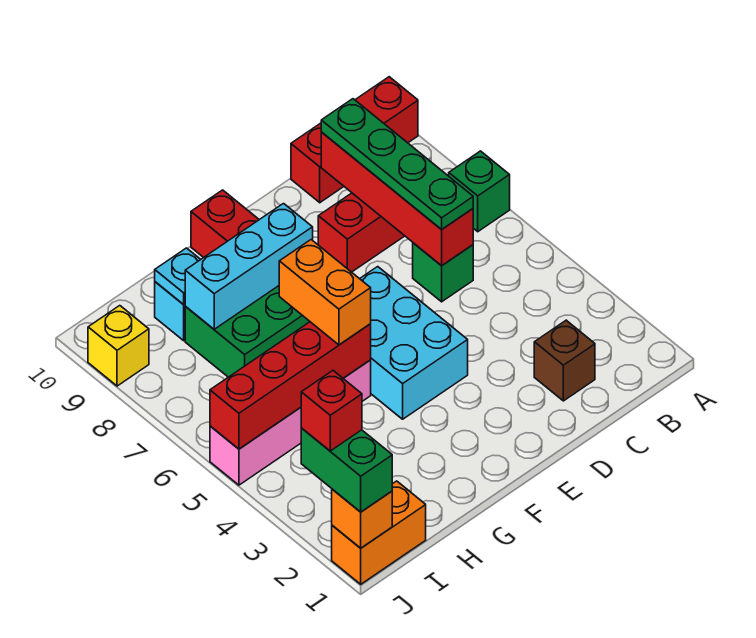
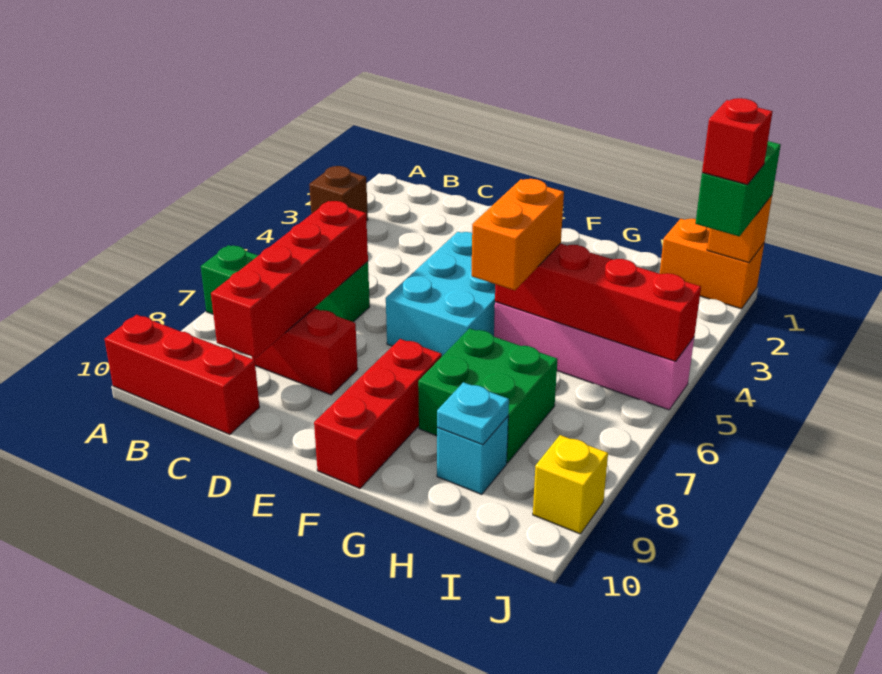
brown 1x1 brick [534,320,595,401] -> brown 1x1 brick moved to [309,166,368,220]
green 1x4 plate [321,99,473,230] -> none
cyan 1x3 brick [185,204,313,329] -> none

